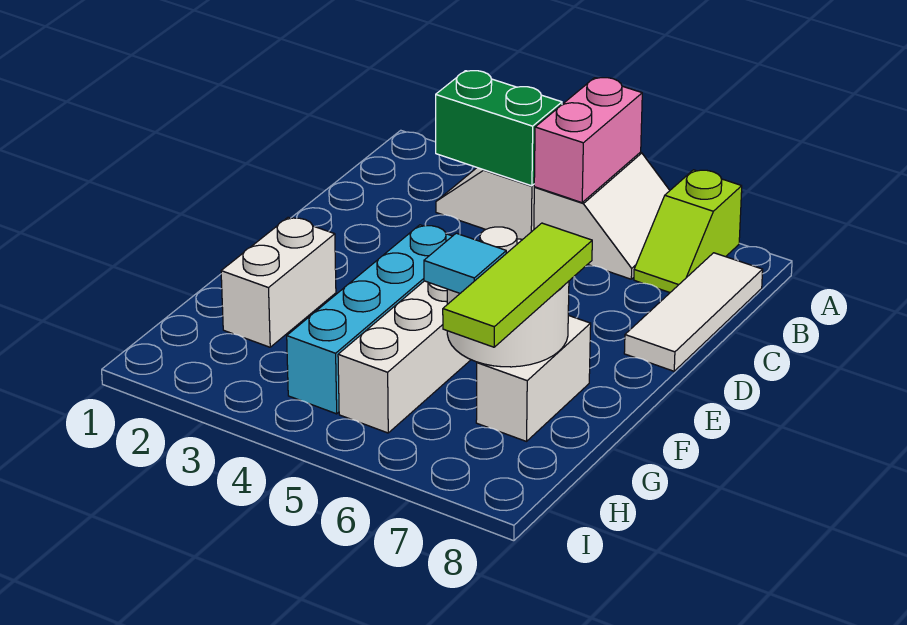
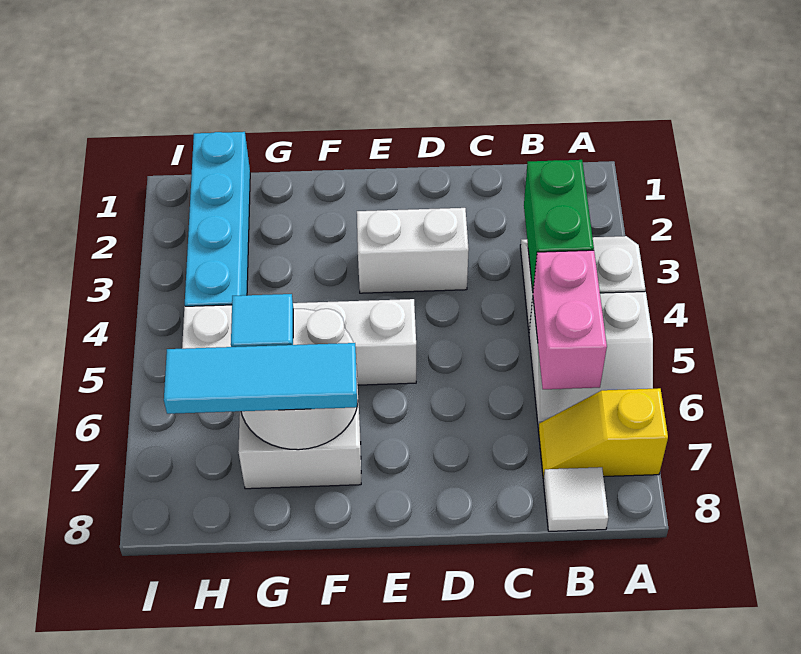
pink 1x2 brick [534,78,642,203] -> pink 1x2 brick turned to [533,250,607,389]
lime 1x2 slope [634,170,742,292] -> yellow 1x2 slope [538,388,668,479]
white 1x3 tile [624,253,763,371] -> white 1x1 tile [543,467,608,531]
cyan 1x4 brick [287,225,452,414] -> cyan 1x4 brick turned to [185,132,250,306]
white 1x2 brick [221,217,336,347] -> white 1x2 brick moved to [357,208,469,293]
lime 1x3 tile [443,223,592,347] -> cyan 1x3 tile [164,343,357,414]

